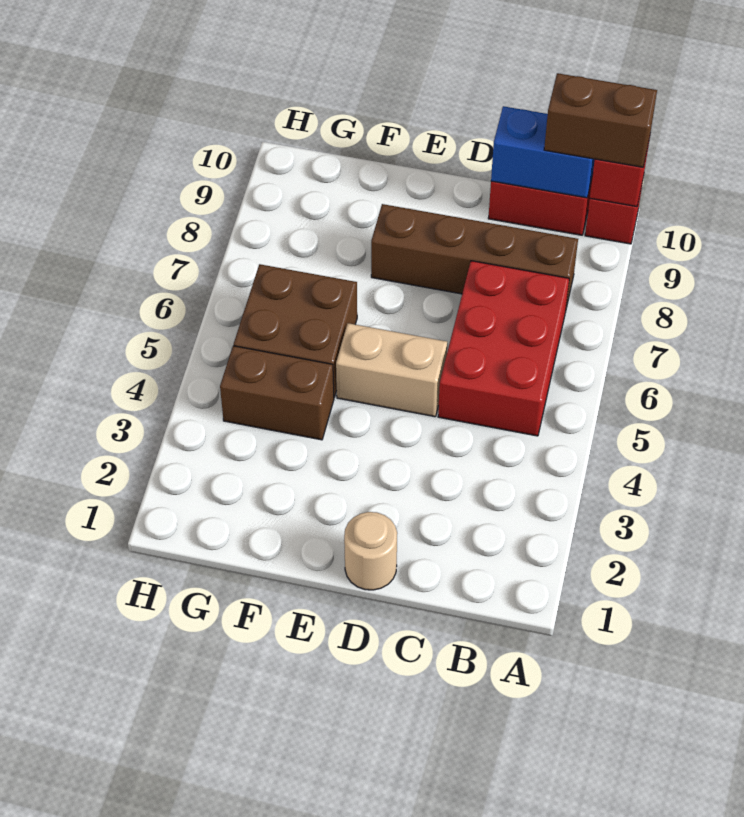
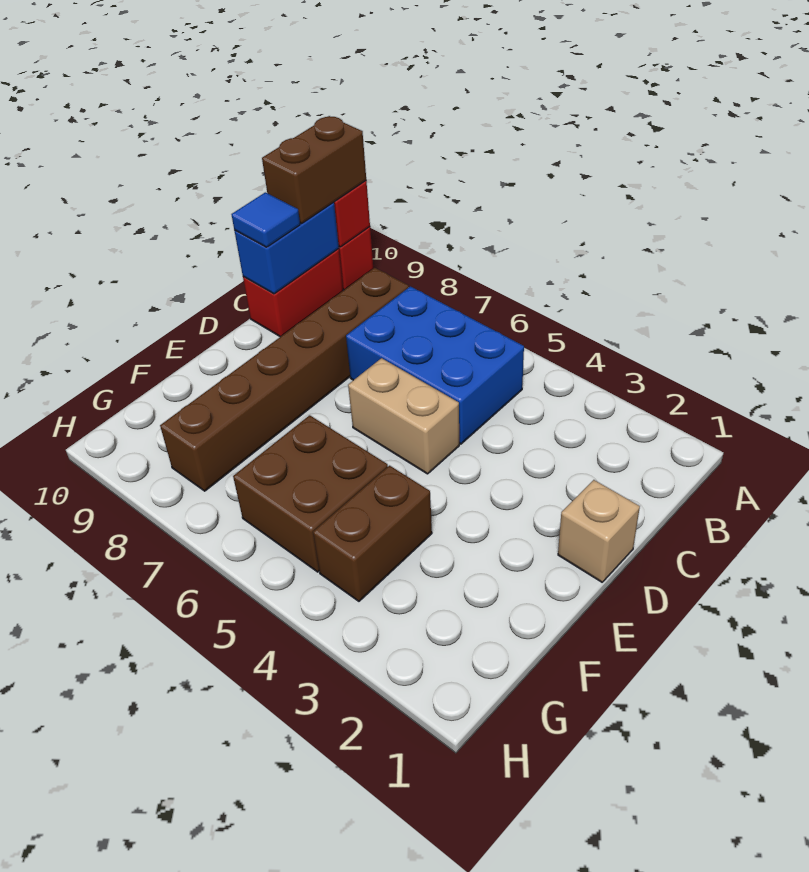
red 2x3 brick [438,261,569,436] -> blue 2x3 brick [346,286,524,444]
brown 1x4 brick [371,204,578,312] -> brown 1x6 brick [160,268,409,491]
none -> blue 1x1 tile [231,192,300,247]
tan 1x1 round brick [344,512,397,590] -> tan 1x1 brick [558,480,640,582]
tan 1x2 brick [336,323,447,417] -> tan 1x2 brick turned to [348,358,459,474]

